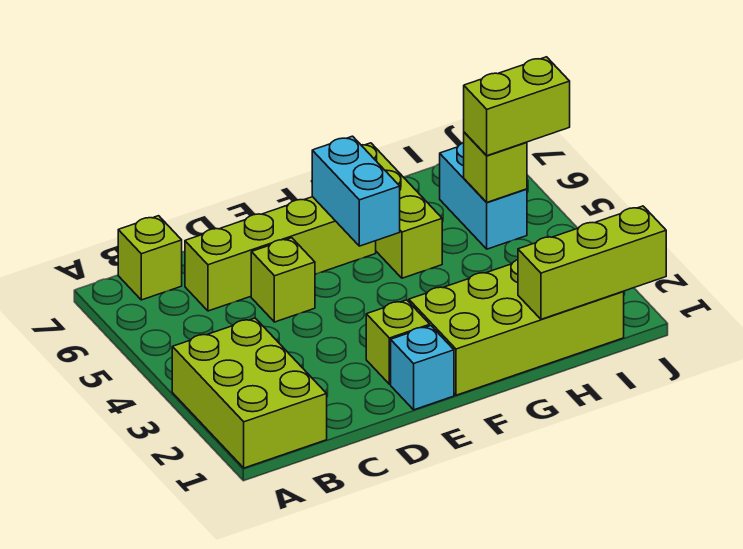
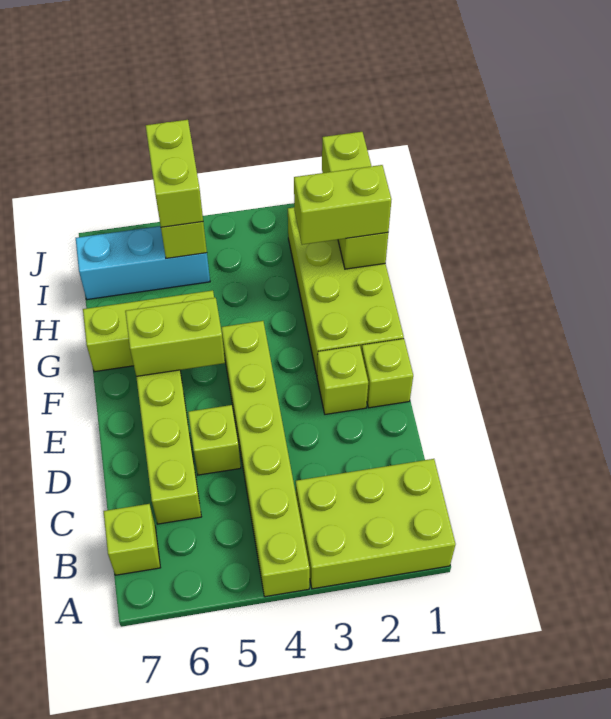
none -> lime 1x6 brick [221,321,310,597]
cyan 1x1 brick [391,326,454,410] -> lime 1x1 brick [362,339,413,408]
cyan 1x2 brick [312,136,400,246] -> lime 1x2 brick [125,298,225,376]
none -> lime 1x2 brick [294,165,391,245]
cyan 1x2 brick [440,143,527,249] -> cyan 1x3 brick [76,226,210,300]

